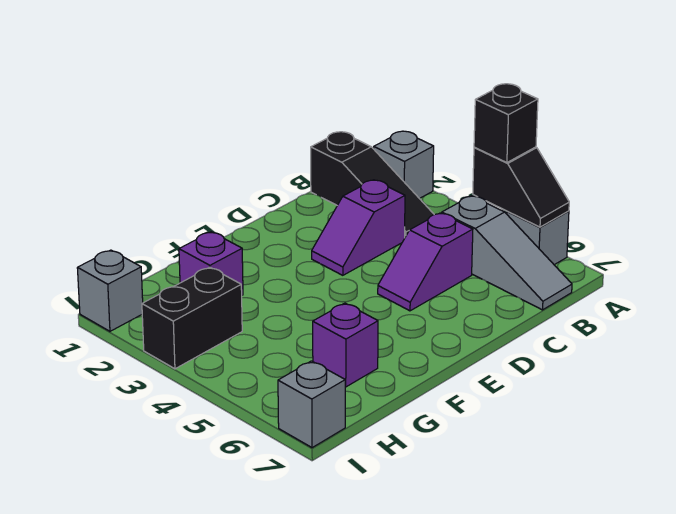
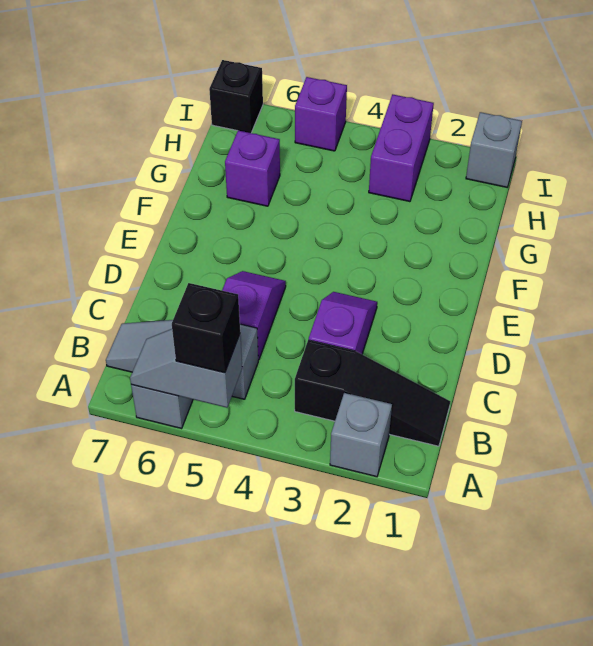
black 1x2 slope [473,147,569,227] -> grey 1x2 slope [130,329,242,408]
black 1x3 slope [311,132,434,237] -> black 1x3 slope turned to [295,340,450,446]
purple 1x1 brick [179,232,243,295] -> purple 1x1 brick moved to [295,77,347,151]
black 1x2 brick [142,267,242,369] -> purple 1x2 brick [369,94,434,202]
grey 1x1 brick [278,361,345,448] -> black 1x1 brick [209,60,263,133]

